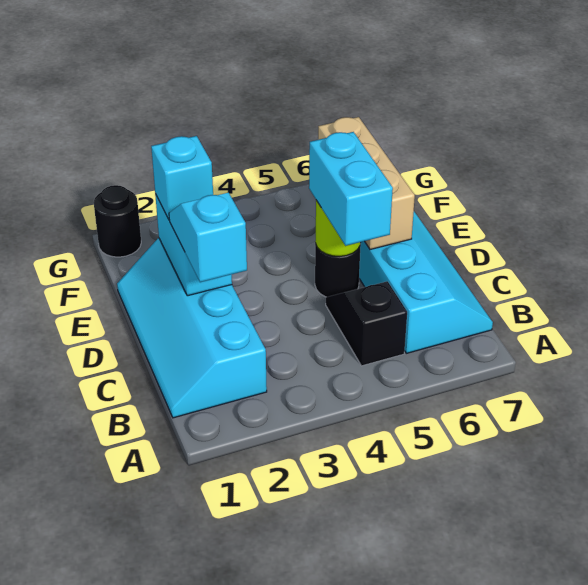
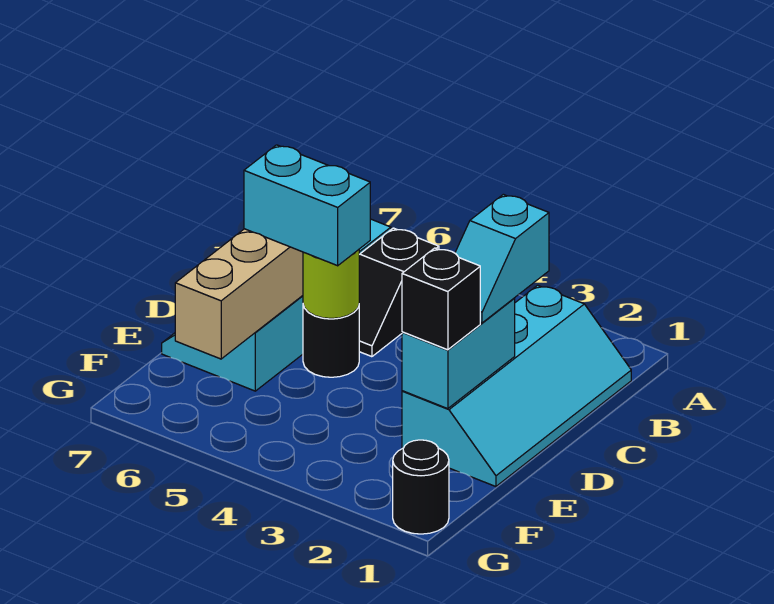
cyan 1x2 brick [309,132,393,246] -> cyan 1x2 brick turned to [244,145,370,266]
cyan 1x1 brick [151,136,213,220] -> black 1x1 brick [402,248,480,350]

